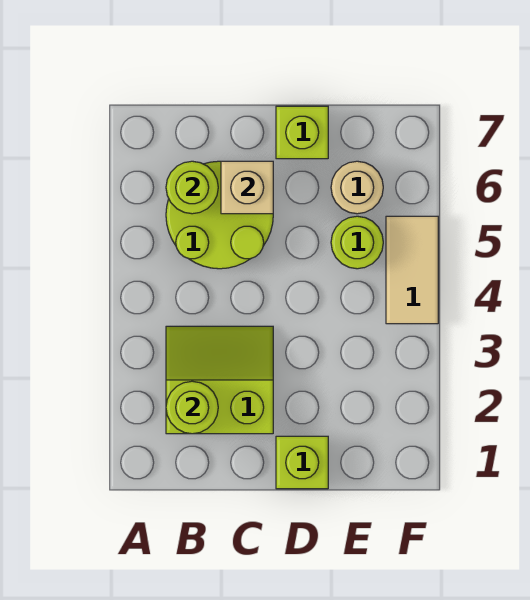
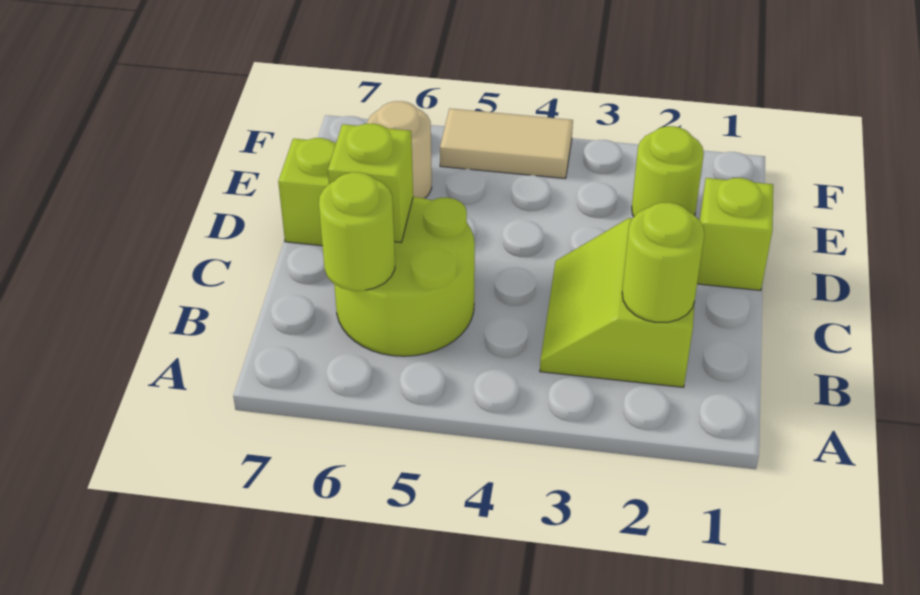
tan 1x1 brick [221,161,273,214] -> lime 1x1 brick [328,123,413,242]
lime 1x1 round brick [331,216,383,269] -> lime 1x1 round brick moved to [632,126,704,216]

